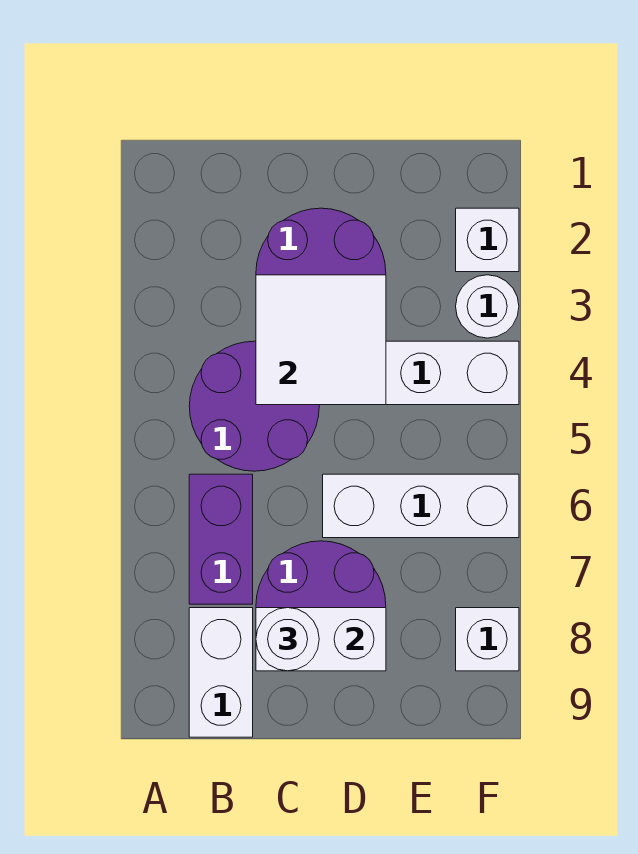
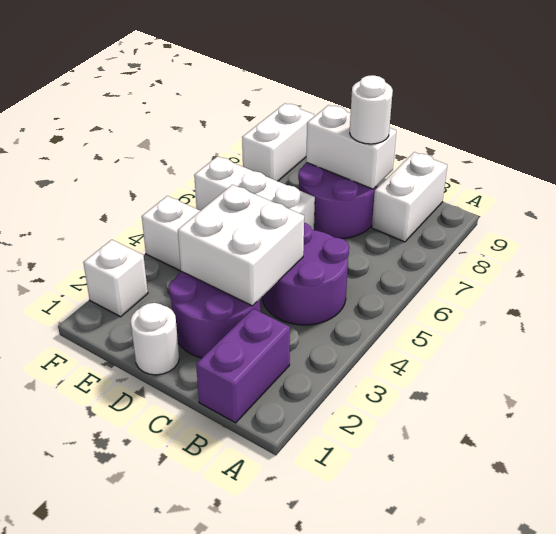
purple 1x2 brick [189,474,253,604] -> purple 1x2 brick moved to [196,309,290,423]
white 2x2 tile [256,275,386,405] -> white 2x2 brick [178,185,304,306]
white 1x1 round brick [456,275,519,338] -> white 1x1 round brick moved to [131,303,179,375]
white 1x1 brick [456,608,519,671] -> white 1x2 brick [242,103,314,181]

